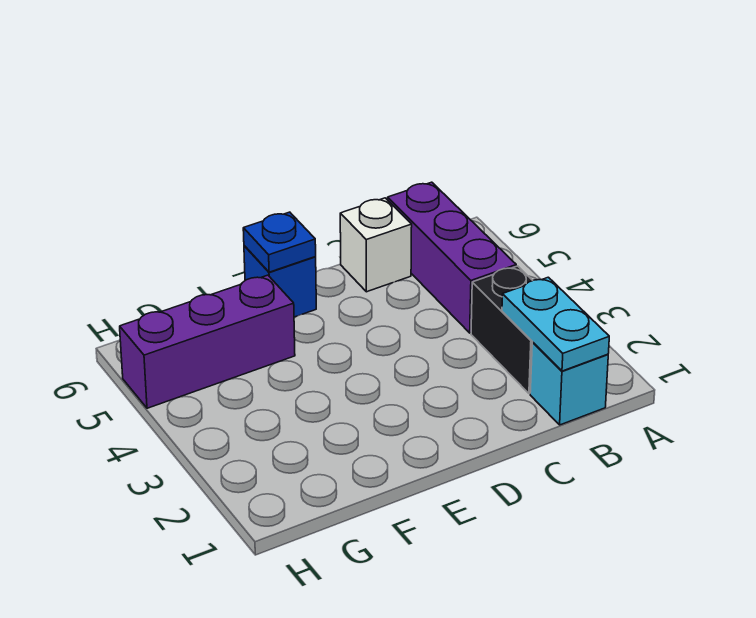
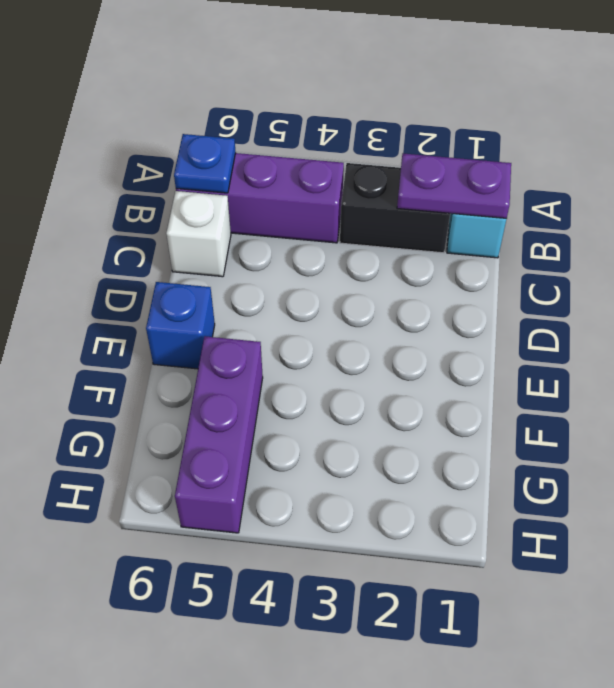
cyan 1x2 plate [502,277,609,371] -> purple 1x2 plate [397,154,511,218]
blue 1x1 plate [243,212,316,272] -> blue 1x1 plate moved to [174,134,236,193]

